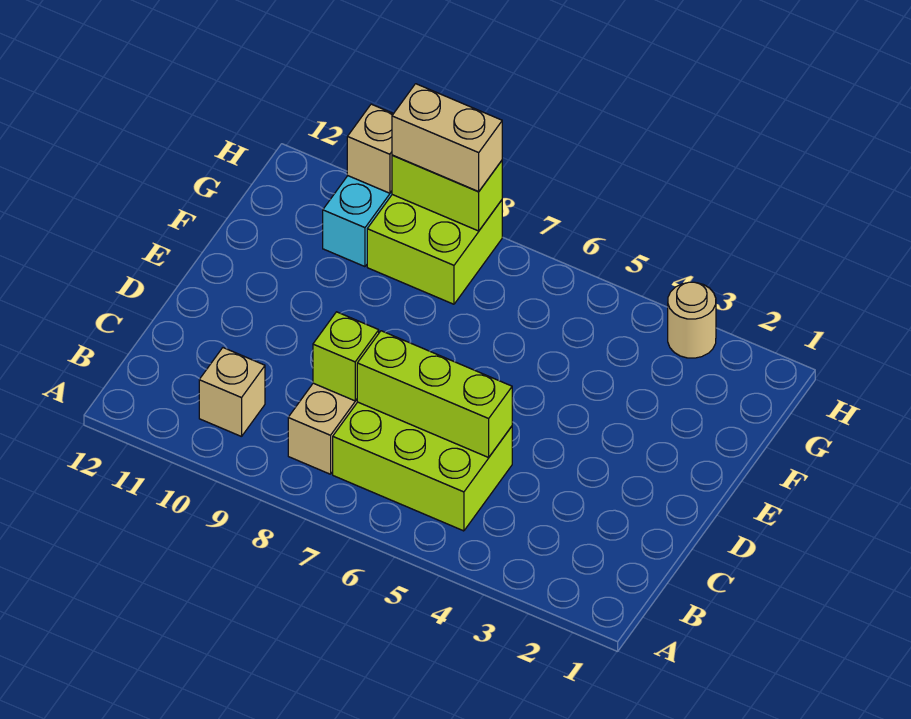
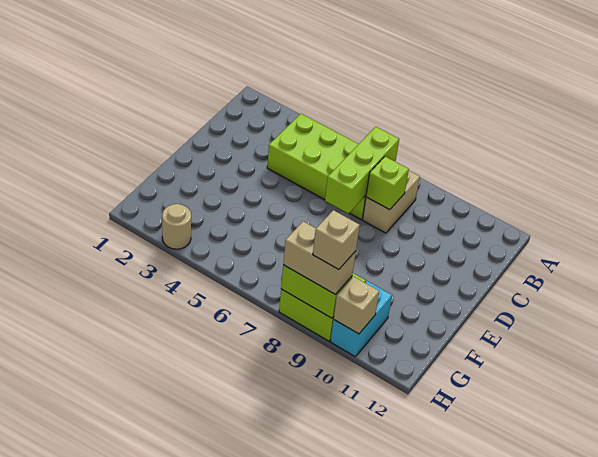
lime 2x3 brick [333,402,512,531] -> lime 2x4 brick [267,114,366,219]
tan 1x1 brick [199,348,265,437] -> tan 1x1 brick moved to [313,210,360,270]
lime 1x3 brick [357,331,512,457] -> lime 1x3 brick turned to [325,127,399,213]

